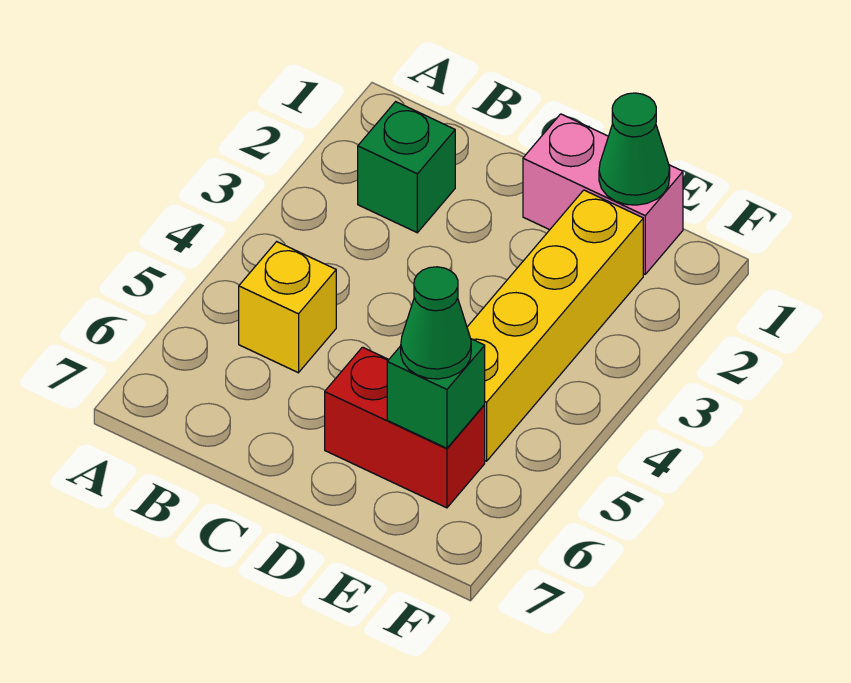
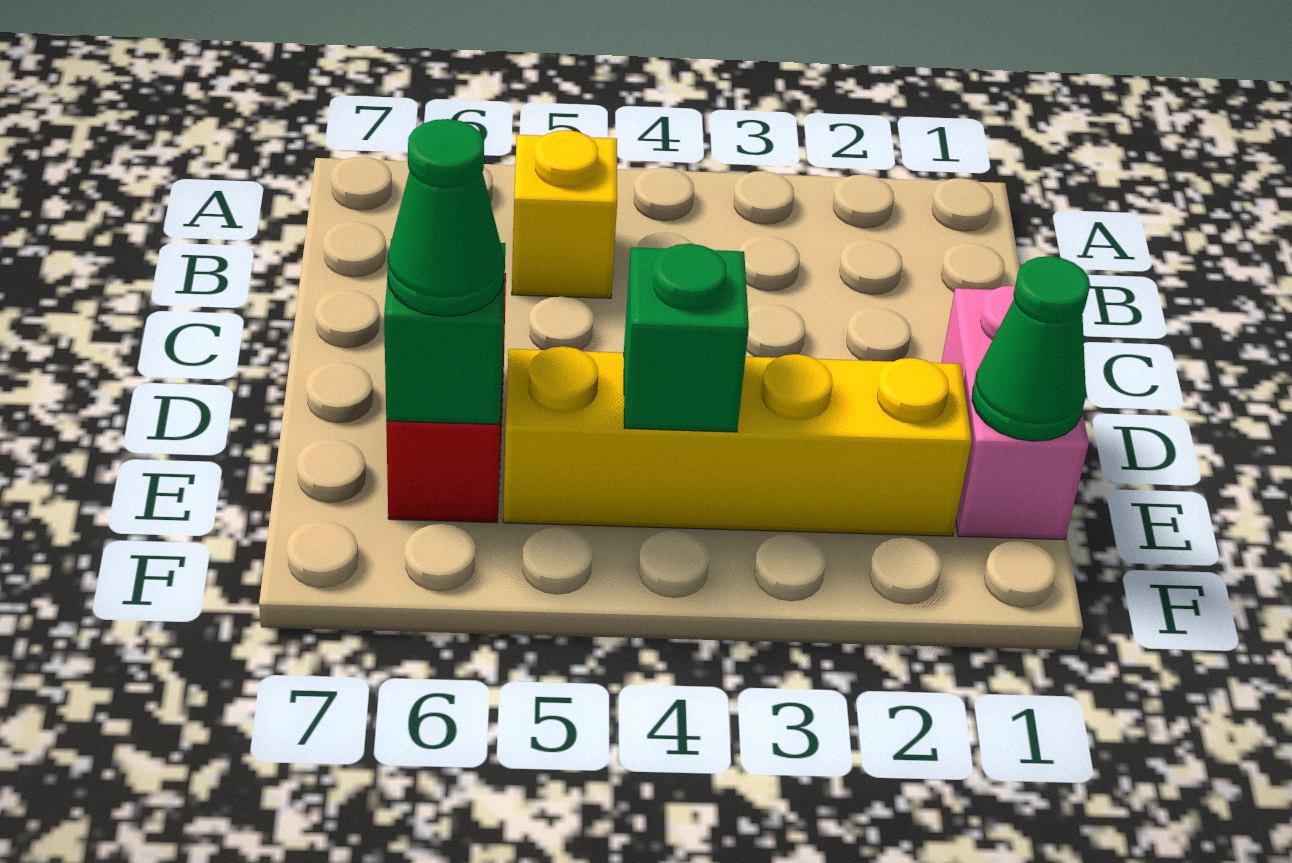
green 1x1 brick [358,102,455,233] -> green 1x1 brick moved to [624,244,749,432]

